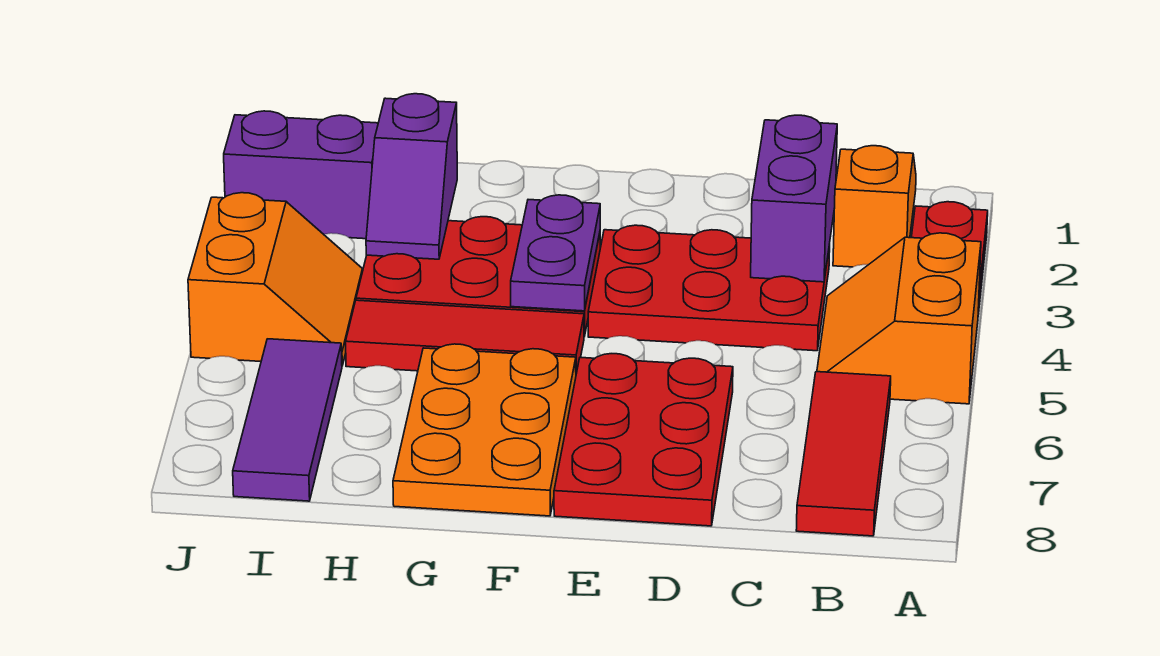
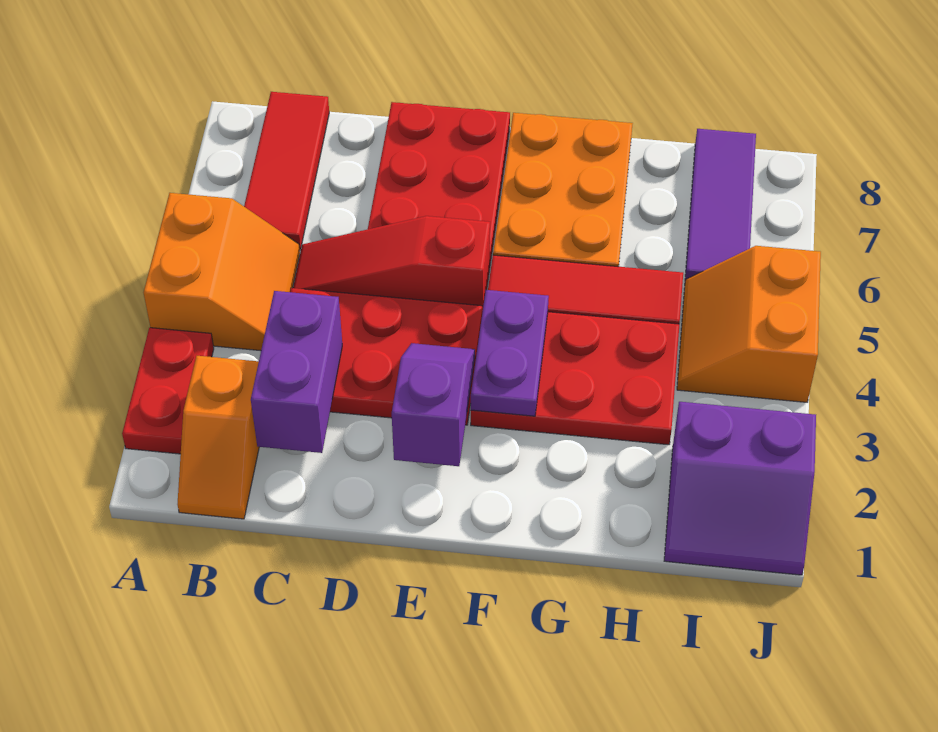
none -> red 1x3 slope [293,216,490,312]
purple 1x2 slope [366,94,457,259] -> purple 1x2 slope moved to [392,343,475,466]

